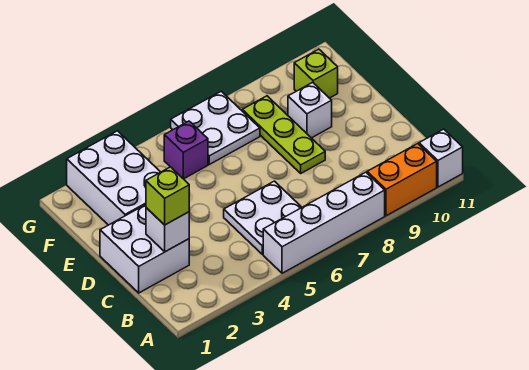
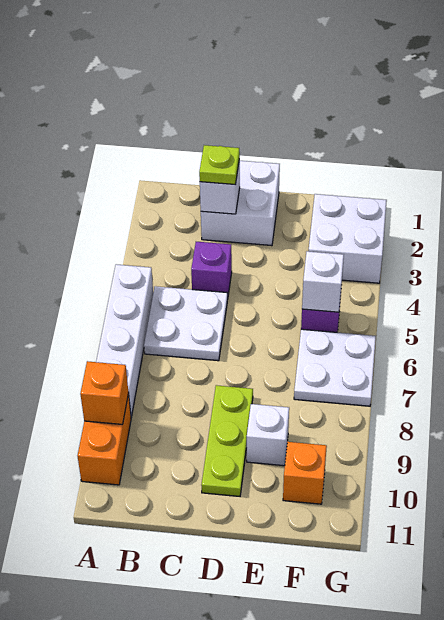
none -> orange 1x1 brick [80,361,129,425]
white 1x1 brick [419,129,463,187] -> white 1x1 brick moved to [302,251,344,312]
lime 1x1 brick [146,167,189,225] -> lime 1x1 plate [199,145,240,185]
none -> purple 1x1 brick [191,242,232,300]
lime 1x3 plate [242,96,325,173] -> lime 1x3 plate turned to [201,385,253,496]
white 2x3 brick [67,131,160,225] -> white 2x2 brick [309,194,387,283]
lime 1x1 brick [294,49,338,98] -> orange 1x1 brick [283,442,327,504]

